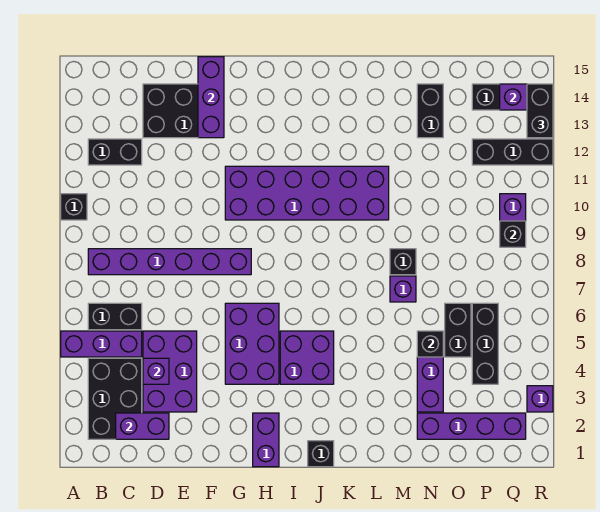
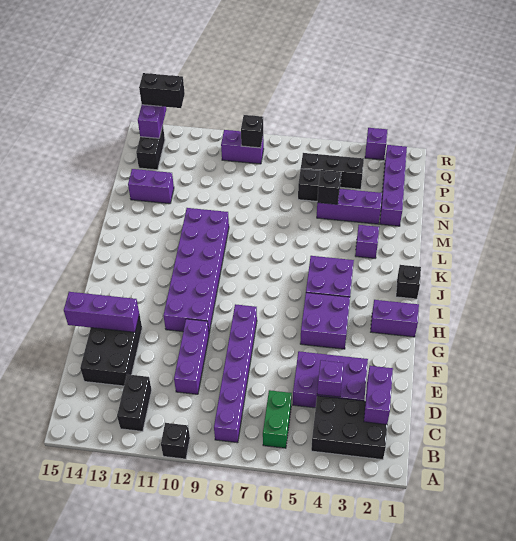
purple 1x3 brick [61,331,142,357] -> purple 1x3 brick moved to [174,319,209,394]
black 1x2 brick [88,303,142,330] -> green 1x2 brick [263,390,292,448]
purple 2x3 brick [225,303,279,384] -> purple 2x2 brick [300,293,350,349]
purple 1x1 brick [390,276,416,302] -> purple 1x1 brick moved to [355,225,379,258]
black 1x1 brick [390,249,416,275] -> none
black 1x2 brick [417,84,443,138] -> purple 1x2 brick [128,169,174,204]
black 1x3 brick [472,139,553,165] -> none

